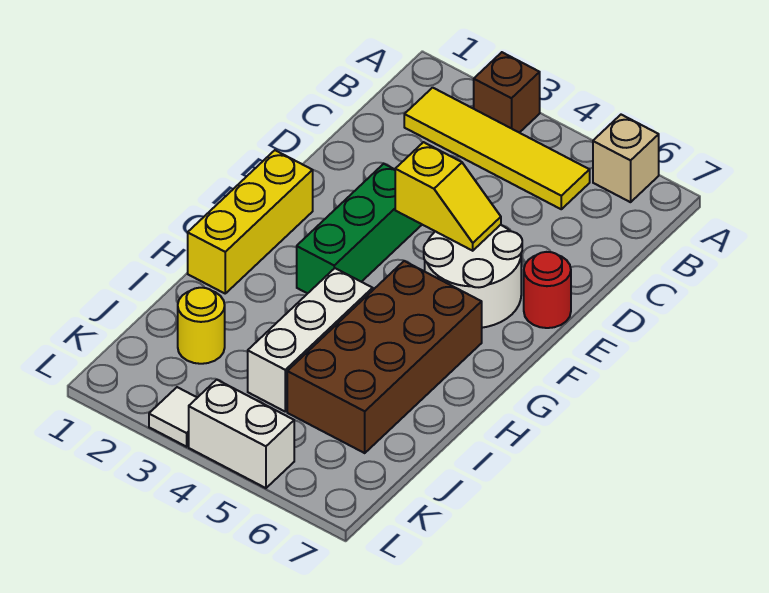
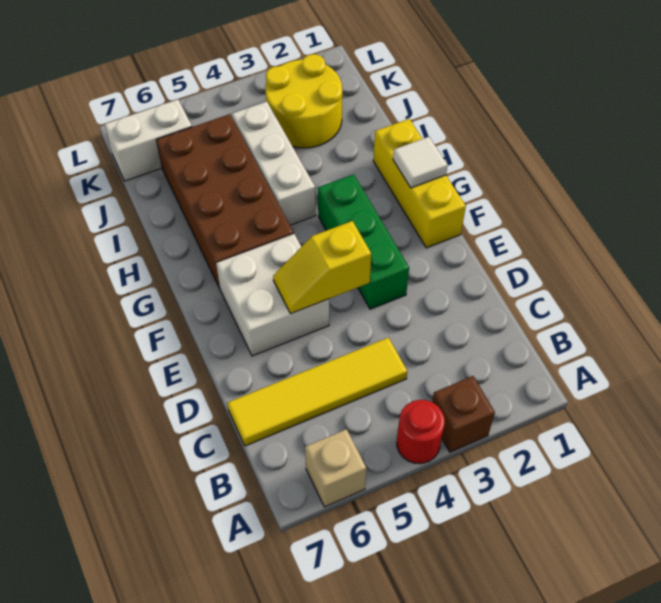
yellow 1x4 tile [404,88,590,209] -> yellow 1x4 tile moved to [227,338,407,446]
white 2x2 round brick [424,225,522,328] -> white 2x2 brick [216,234,329,356]
red 1x1 round brick [524,252,571,328] -> red 1x1 round brick moved to [397,400,445,464]
yellow 1x1 round brick [178,288,225,364] -> yellow 2x2 round brick [265,54,342,148]
white 1x1 tile [149,387,197,447] -> white 1x1 tile moved to [393,137,447,188]
white 1x2 brick [189,380,294,488] -> white 1x2 brick moved to [104,99,192,181]

